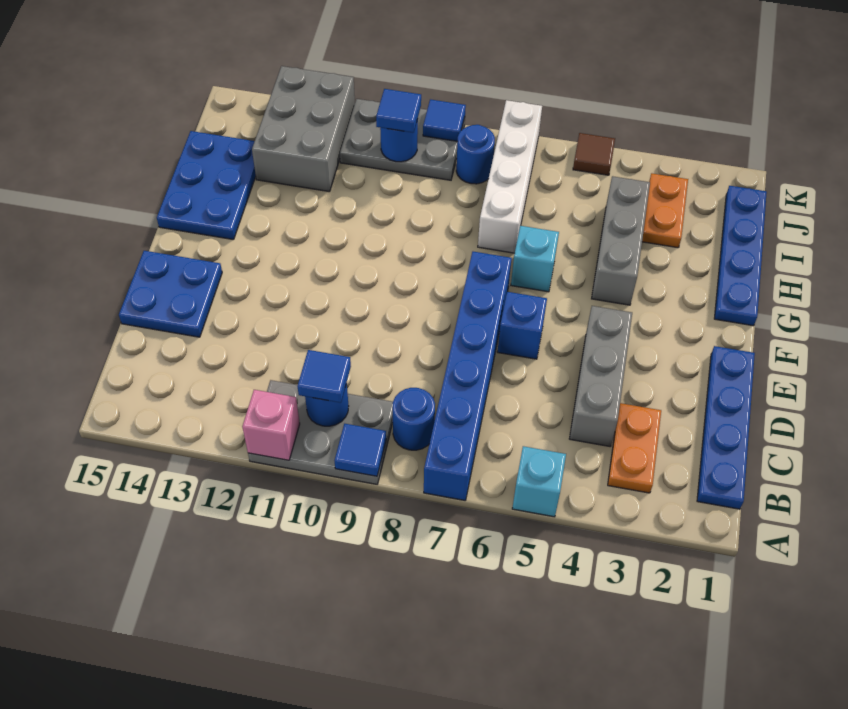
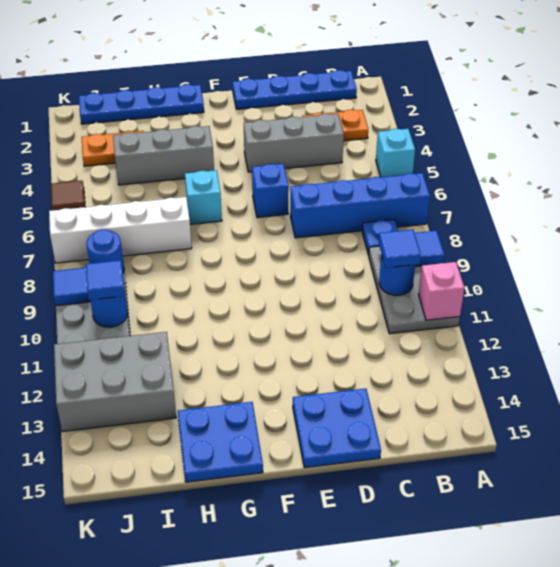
blue 1x6 brick [424,252,512,500] -> blue 1x4 brick [290,173,430,238]
blue 1x1 round brick [393,388,435,450] -> blue 1x1 plate [362,220,398,255]
blue 2x3 plate [157,131,256,240] -> blue 2x2 plate [178,402,263,482]

